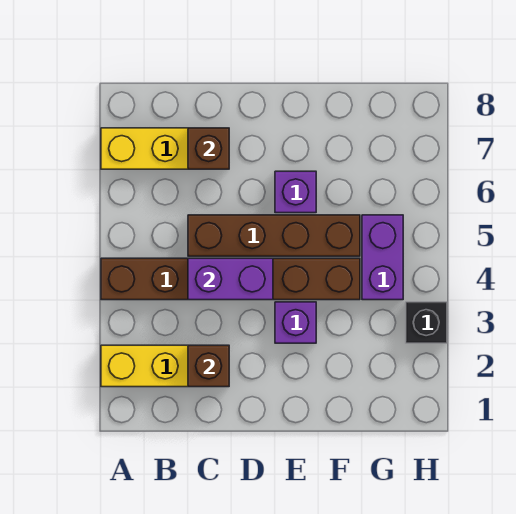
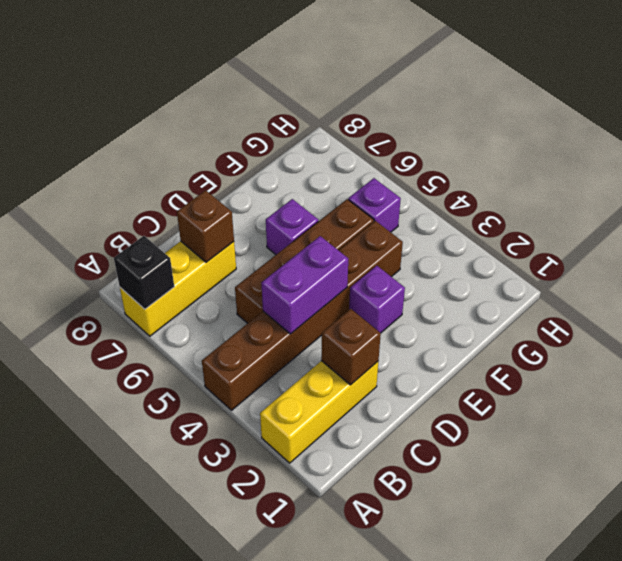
purple 1x2 brick [362,215,403,300] -> purple 1x1 brick [348,178,401,232]
black 1x1 brick [406,302,447,343] -> black 1x1 brick moved to [114,236,174,309]

